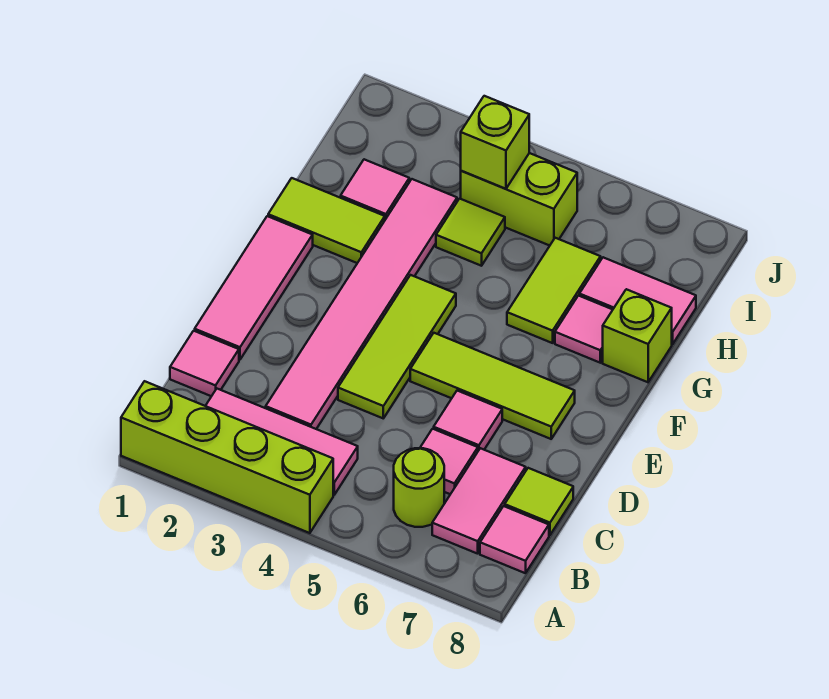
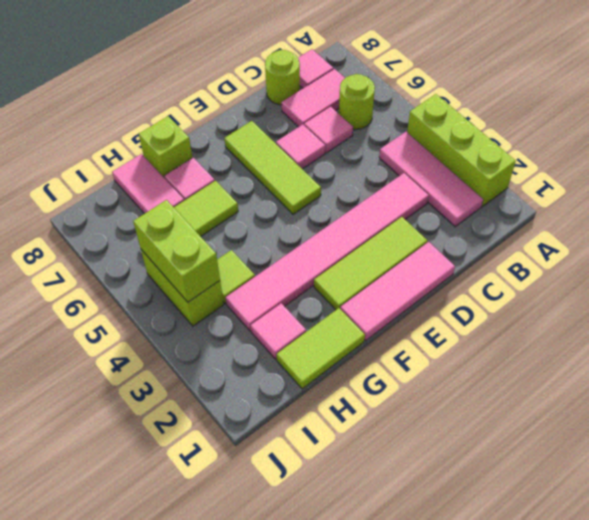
lime 1x4 brick [121,381,333,533] -> lime 1x3 brick [407,94,516,206]
pink 1x1 tile [170,331,239,396] -> none
lime 1x1 tile [505,468,573,535] -> lime 1x1 round brick [265,50,300,105]
lime 1x3 tile [338,275,456,418] -> lime 1x3 tile moved to [314,217,427,310]
lime 1x2 tile [268,178,385,263] -> lime 1x2 tile turned to [277,308,365,389]
lime 1x1 brick [461,96,529,189] -> lime 1x2 brick [133,200,220,302]

